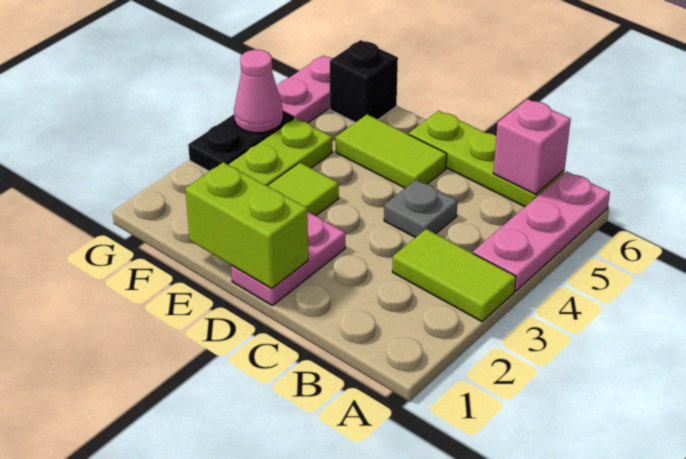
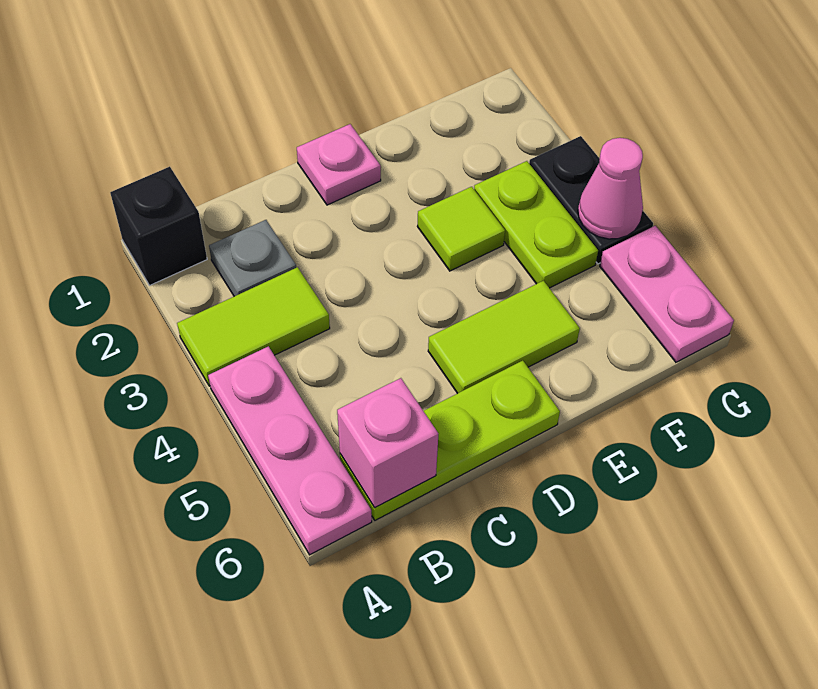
grey 1x1 plate [384,180,457,238] -> grey 1x1 plate moved to [209,220,296,296]
pink 1x2 plate [231,212,345,306] -> pink 1x1 plate [297,124,381,205]
lime 1x2 brick [185,162,308,288] -> none
black 1x1 brick [330,40,398,123] -> black 1x1 brick moved to [110,167,207,285]

